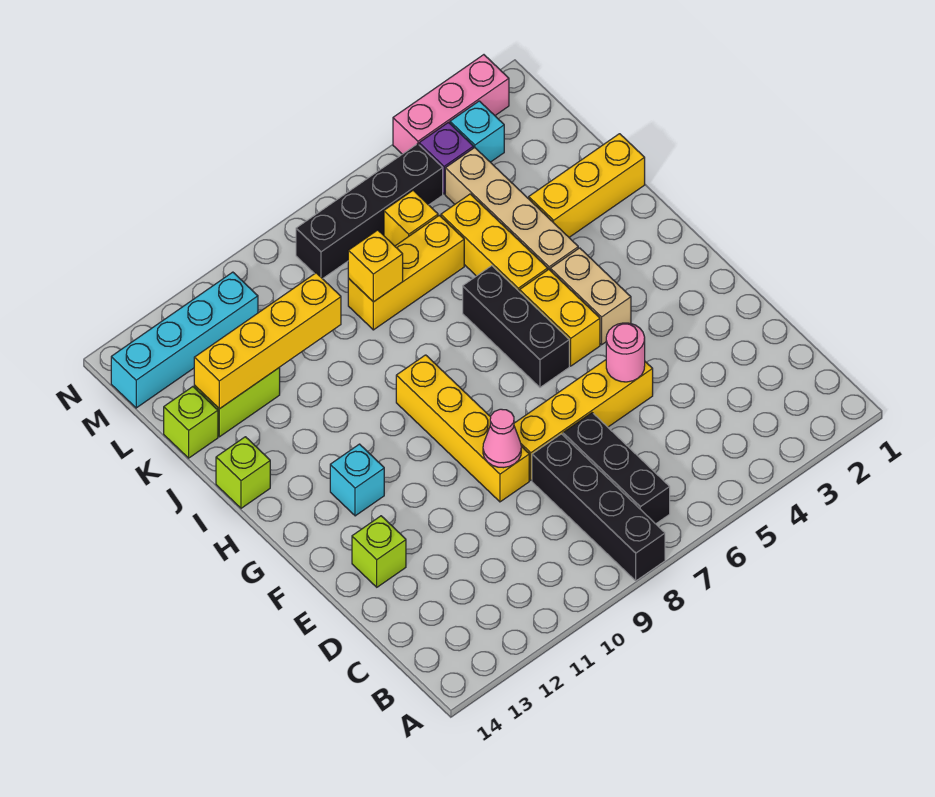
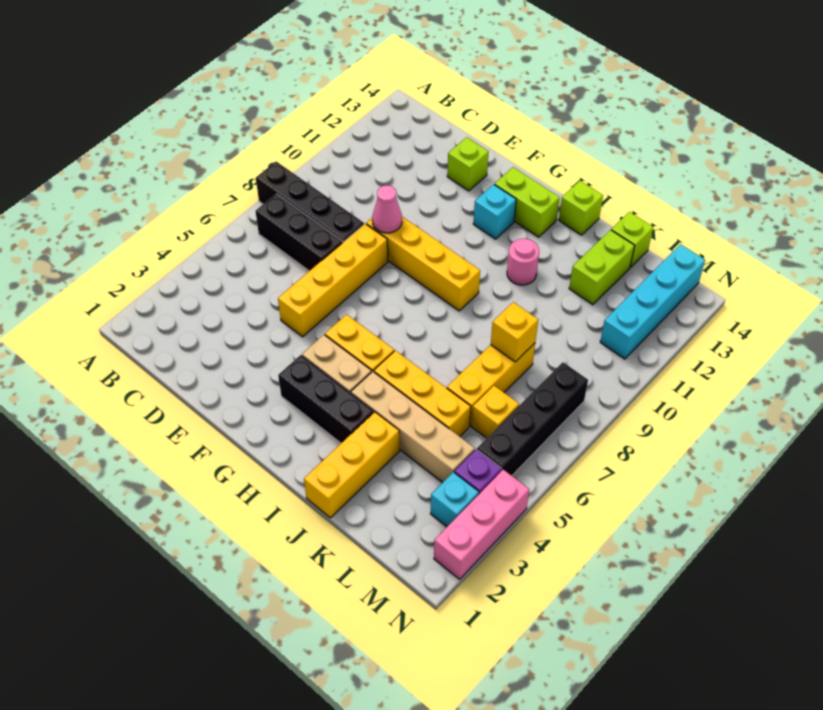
pink 1x1 round brick [606,323,645,382] -> pink 1x1 round brick moved to [507,239,539,285]
black 1x3 brick [463,266,569,387] -> black 1x3 brick moved to [278,355,374,443]
none -> lime 1x2 brick [494,167,560,237]
yellow 1x4 brick [194,273,341,409] -> none

